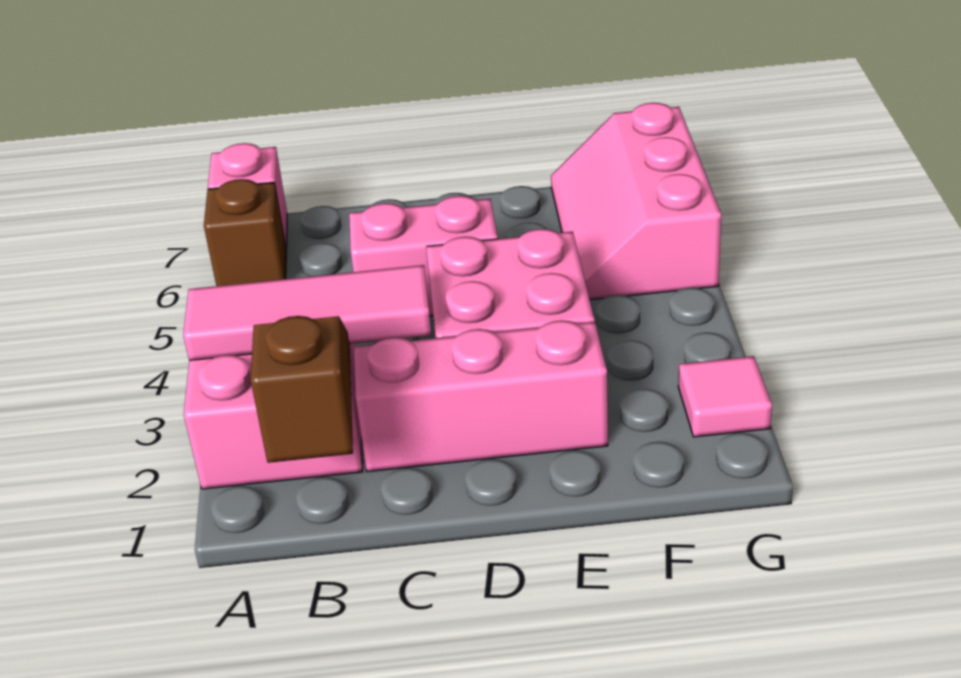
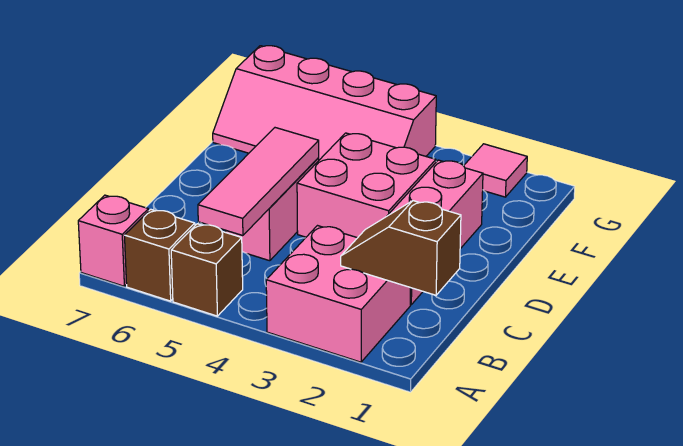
pink 1x3 tile [183,265,431,361] -> pink 1x3 tile moved to [198,128,319,236]
none -> brown 1x1 brick [171,224,243,316]
pink 2x3 slope [551,103,721,300] -> pink 2x4 slope [213,46,436,160]

